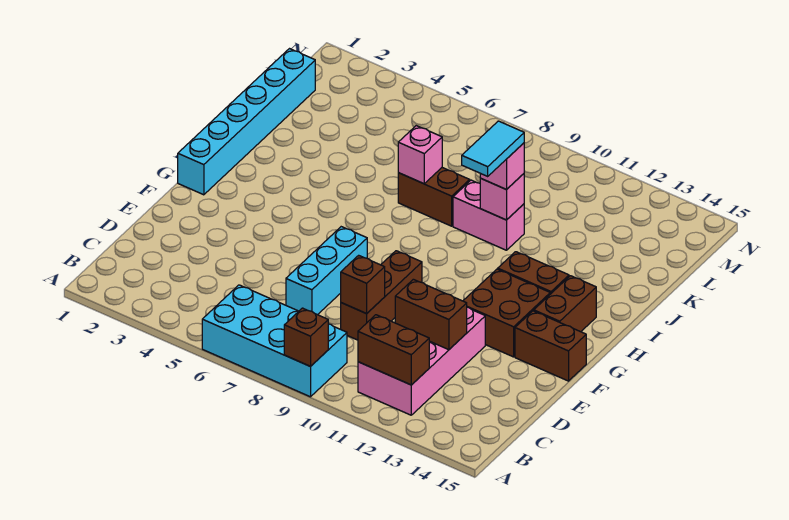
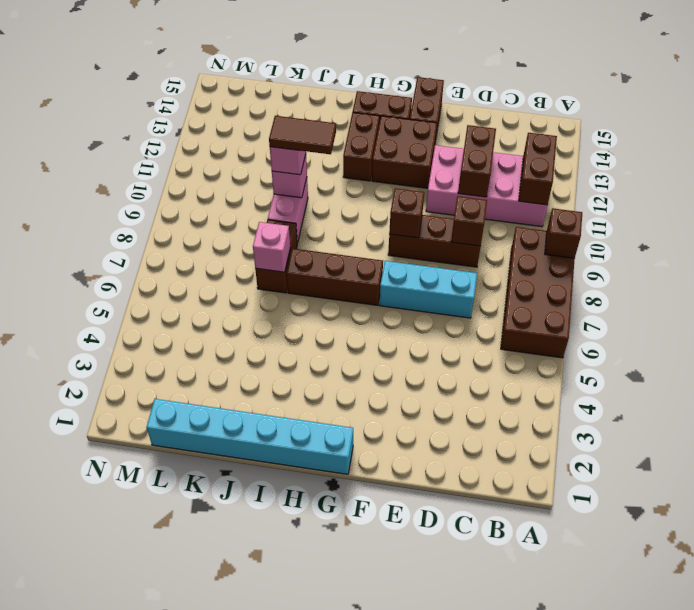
cyan 2x4 brick [202,285,347,397] -> brown 2x4 brick [501,227,575,358]
none -> brown 1x1 brick [389,188,424,238]
none -> brown 1x3 brick [286,248,383,305]
cyan 1x2 tile [462,121,524,176] -> brown 1x2 tile [269,116,336,154]

